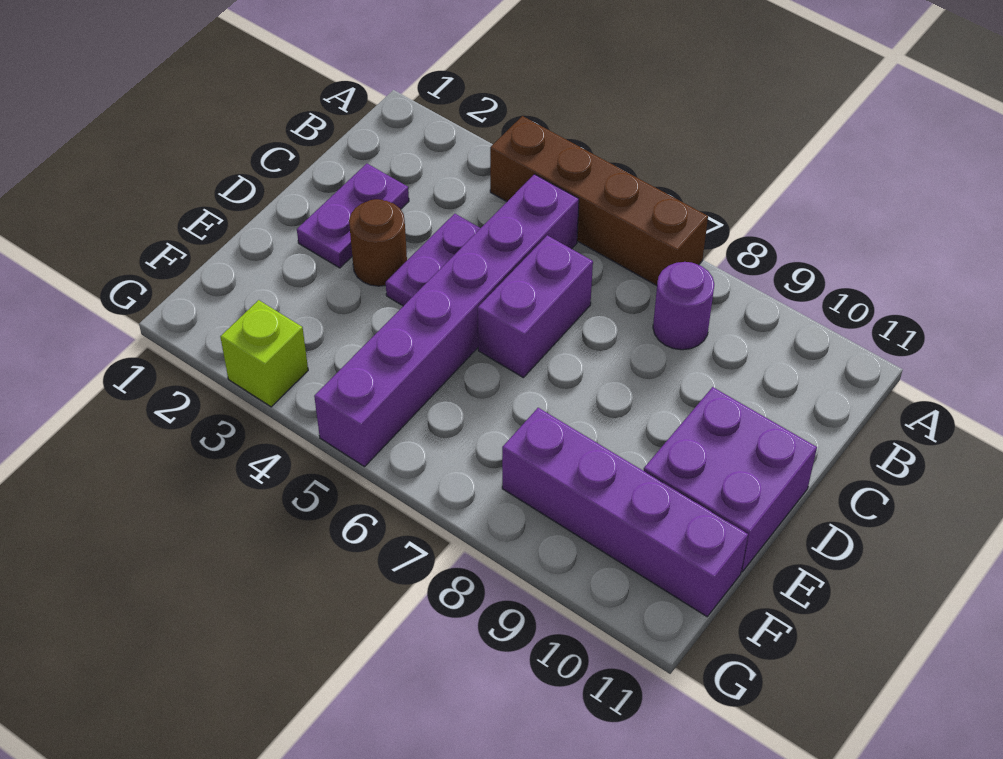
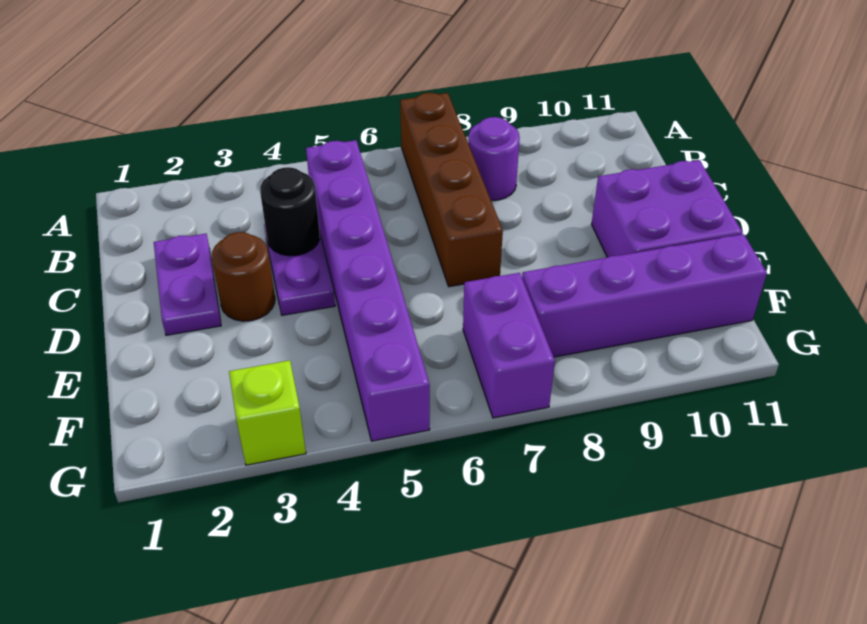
brown 1x4 brick [490,116,708,286] -> brown 1x4 brick turned to [400,93,503,287]
none -> black 1x1 round brick [260,167,320,256]
purple 1x2 brick [478,235,593,377] -> purple 1x2 brick moved to [463,273,555,418]

